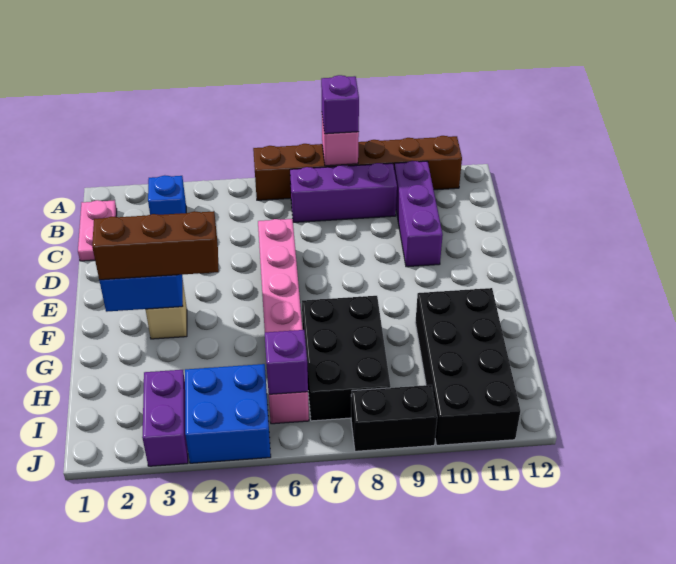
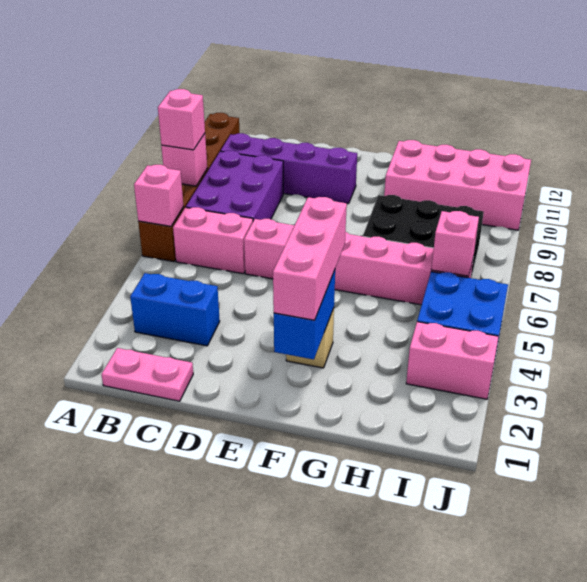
none -> pink 1x1 brick [134,165,183,226]
purple 1x1 brick [321,75,359,134] -> pink 1x1 brick [158,89,205,150]
blue 1x1 brick [148,175,186,215] -> blue 1x2 brick [130,273,220,346]
none -> pink 1x2 brick [173,207,253,274]
purple 1x3 brick [290,163,397,223] -> purple 2x3 brick [186,151,283,221]
purple 1x3 brick [394,161,443,267] -> purple 1x4 brick [221,133,357,204]
brown 1x3 brick [92,211,219,280] -> pink 1x3 brick [273,197,347,320]
black 2x4 brick [415,288,520,445] -> pink 2x4 brick [384,140,531,230]
purple 1x2 brick [142,370,188,466] -> pink 1x2 brick [406,322,499,399]
purple 1x1 brick [265,330,308,394] -> pink 1x1 brick [431,211,479,276]
black 1x2 brick [351,385,437,451] -> none

